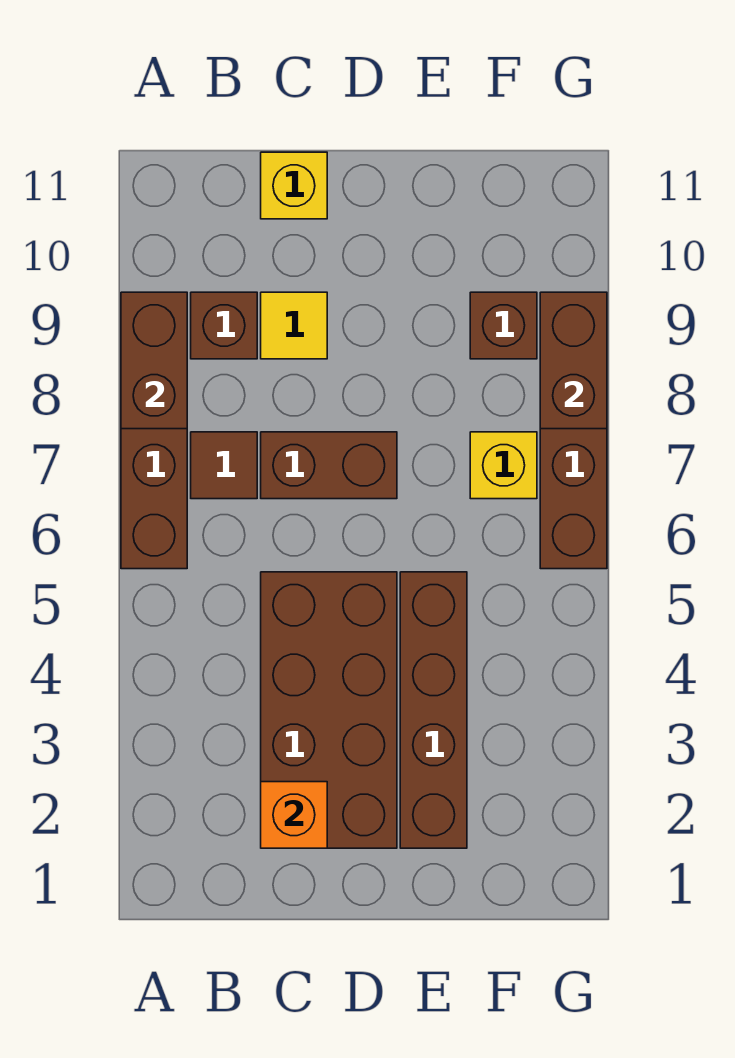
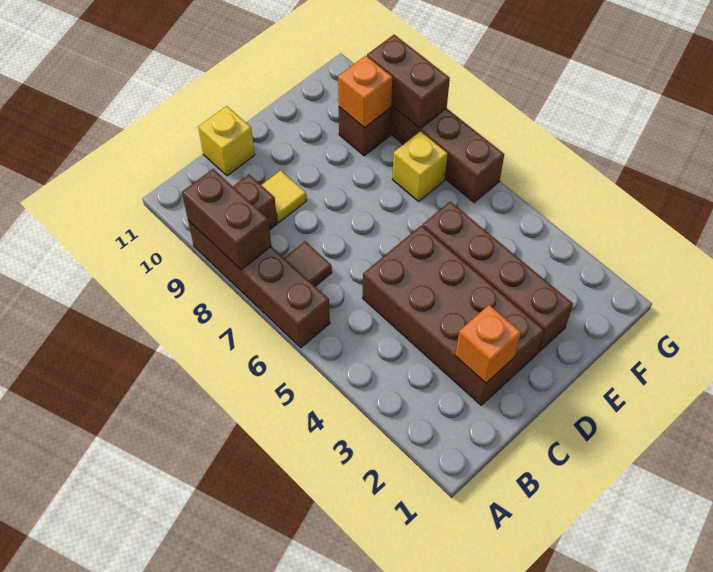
brown 1x2 brick [261,432,397,499] -> none
none -> orange 1x1 brick [338,56,392,128]

